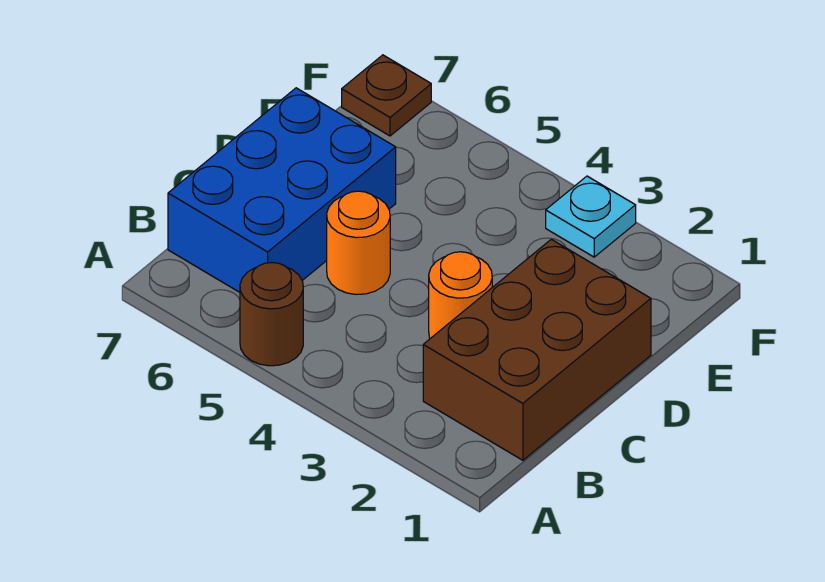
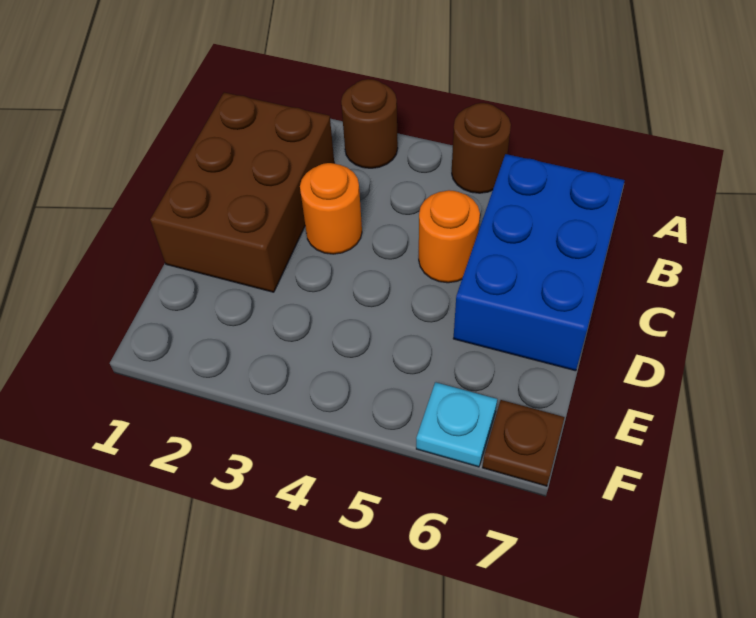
none -> brown 1x1 round brick [341,79,398,168]
cyan 1x1 plate [546,176,636,257] -> cyan 1x1 plate moved to [416,382,497,467]

